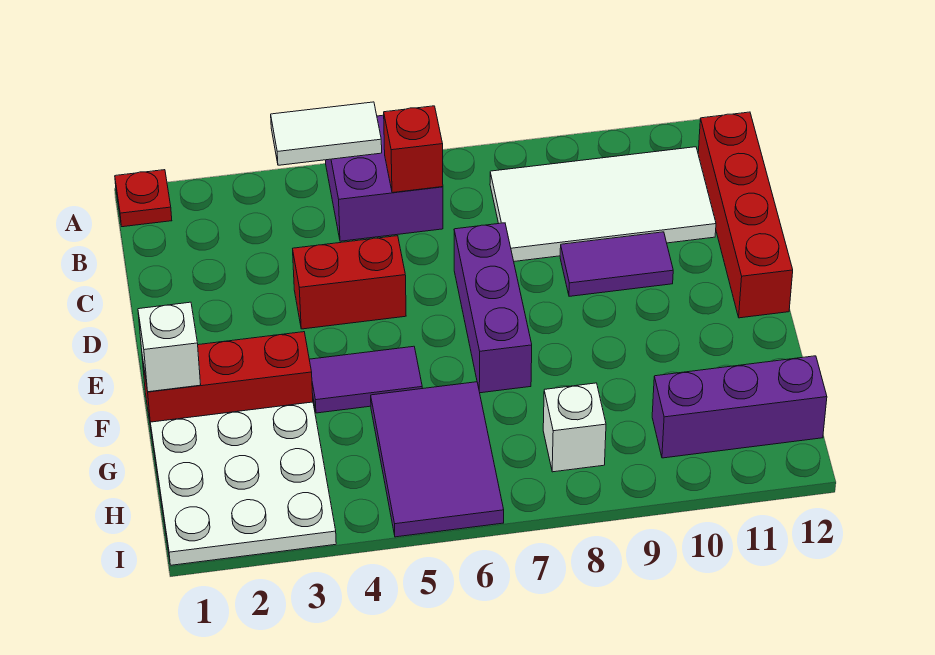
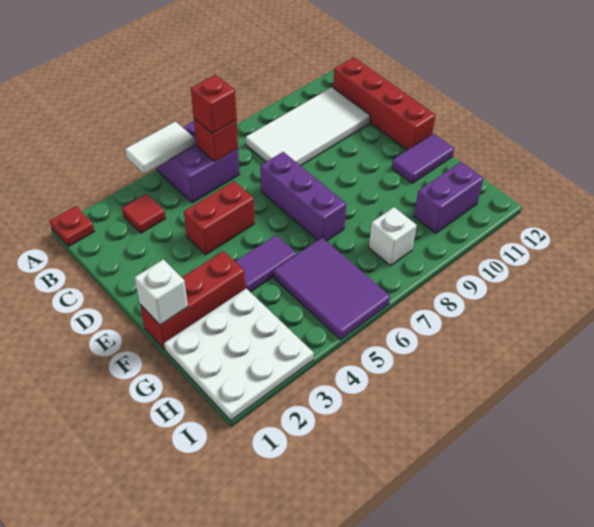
none -> red 1x1 tile [122,194,166,233]
none -> red 1x1 brick [191,75,237,134]
purple 1x2 tile [560,232,673,296] -> purple 1x2 tile moved to [392,134,454,183]
purple 1x3 brick [652,356,827,458] -> purple 1x2 brick [414,162,483,233]

